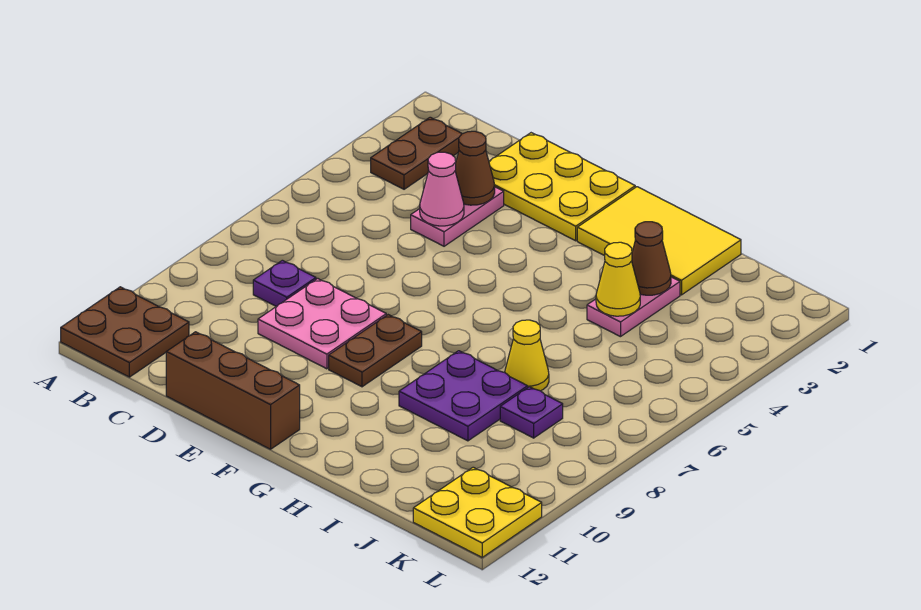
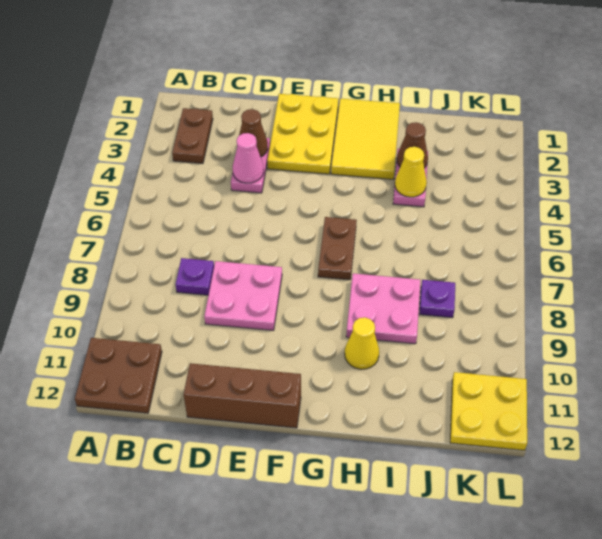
yellow 2x3 plate [489,133,635,241] -> yellow 2x3 plate turned to [267,94,338,174]
brown 1x2 plate [329,315,422,387] -> brown 1x2 plate moved to [318,217,357,280]
yellow 2x3 tile [577,187,741,295] -> yellow 2x3 tile turned to [331,99,400,179]
purple 2x2 plate [399,351,528,441] -> pink 2x2 plate [346,273,420,344]
yellow 1x1 cone [505,320,549,391] -> yellow 1x1 cone moved to [345,317,379,369]

